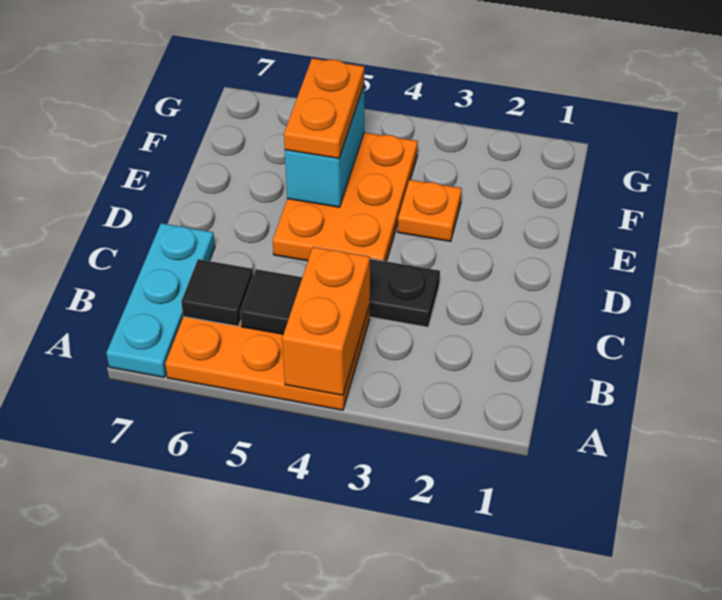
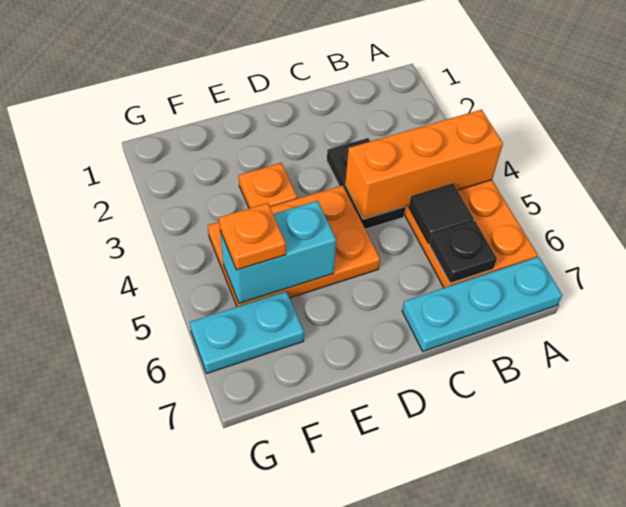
orange 1x2 brick [282,247,370,395] -> orange 1x3 brick [345,110,503,219]
black 1x1 tile [181,259,253,326] -> black 1x1 plate [429,221,497,283]
orange 1x2 plate [284,58,364,159] -> orange 1x1 plate [219,203,286,270]
none -> cyan 1x2 plate [190,291,304,373]

